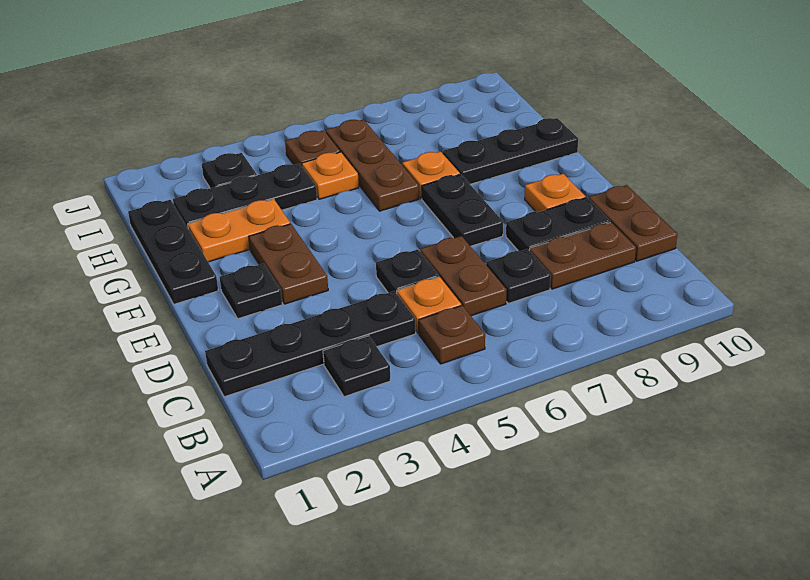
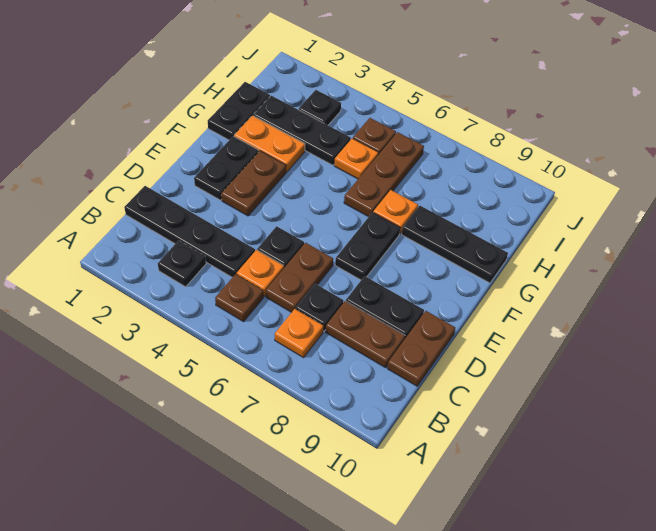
black 1x1 plate [220,264,282,319] -> black 1x2 plate [194,136,259,200]
orange 1x1 plate [525,174,586,212] -> orange 1x1 plate moved to [275,309,323,358]
black 1x3 plate [128,200,218,304] -> black 1x2 plate [208,82,270,140]

